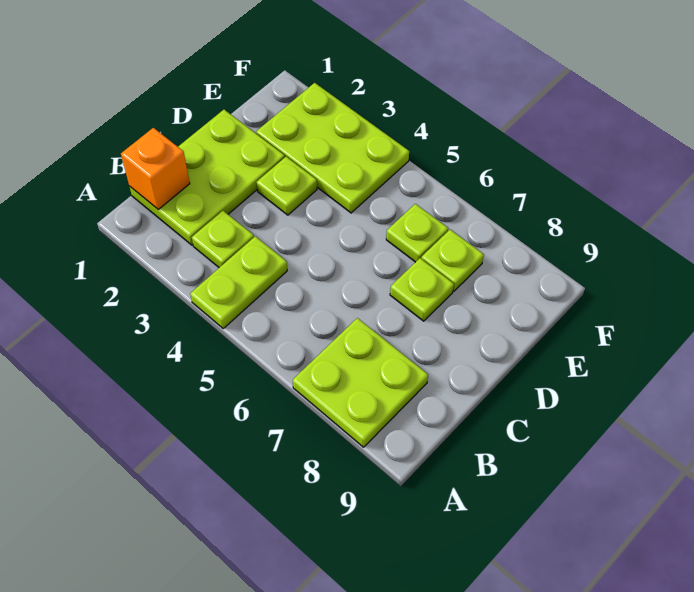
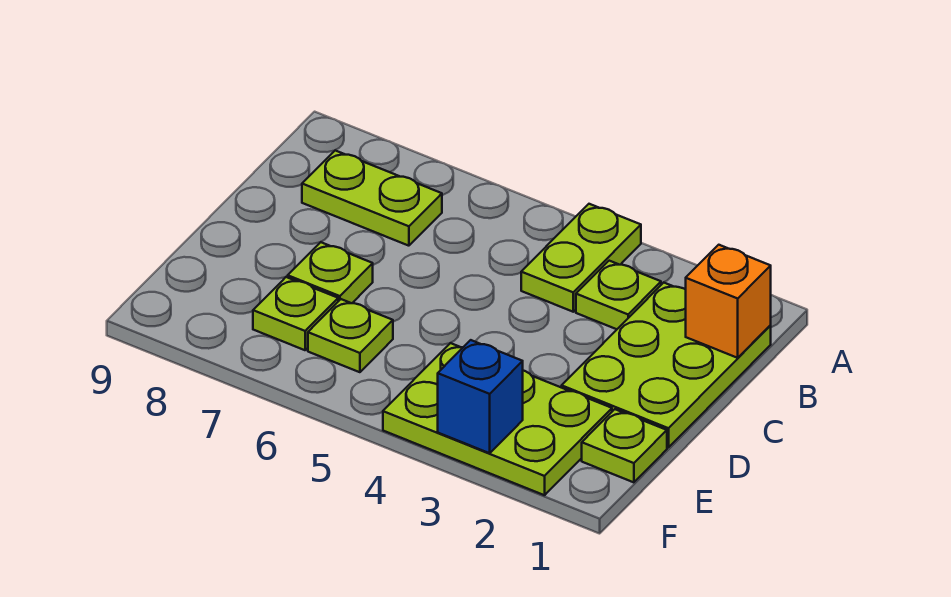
lime 2x2 plate [293,318,428,447] -> lime 1x2 plate [302,151,442,246]
lime 1x1 plate [257,157,317,215] -> lime 1x1 plate moved to [582,409,667,482]
none -> blue 1x1 brick [438,340,523,453]

